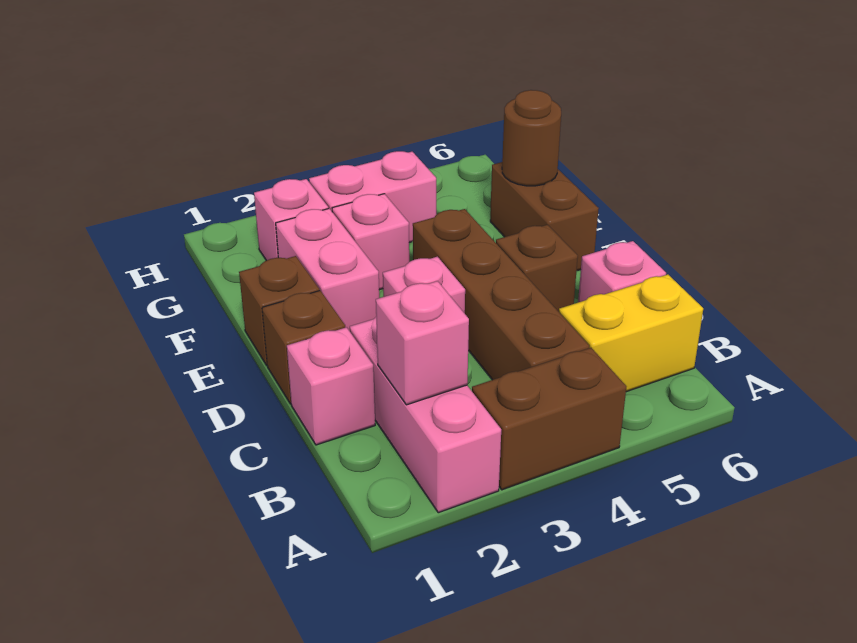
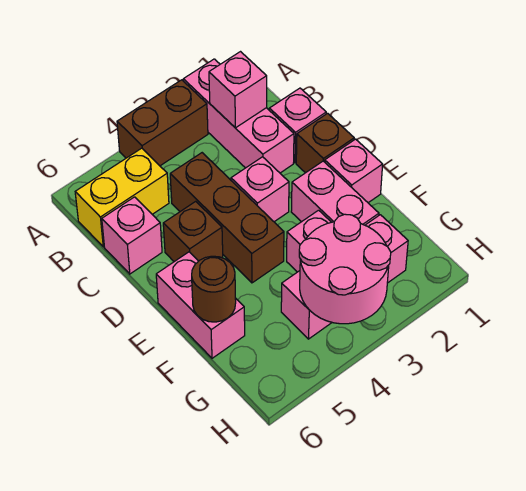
brown 1x4 brick [413,209,589,380] -> brown 1x3 brick [170,153,284,283]
brown 1x1 brick [239,256,319,365] -> pink 1x1 brick [325,139,383,203]
brown 1x2 brick [490,162,599,271] -> pink 1x2 brick [156,252,245,358]
none -> pink 2x2 round brick [299,214,391,324]

